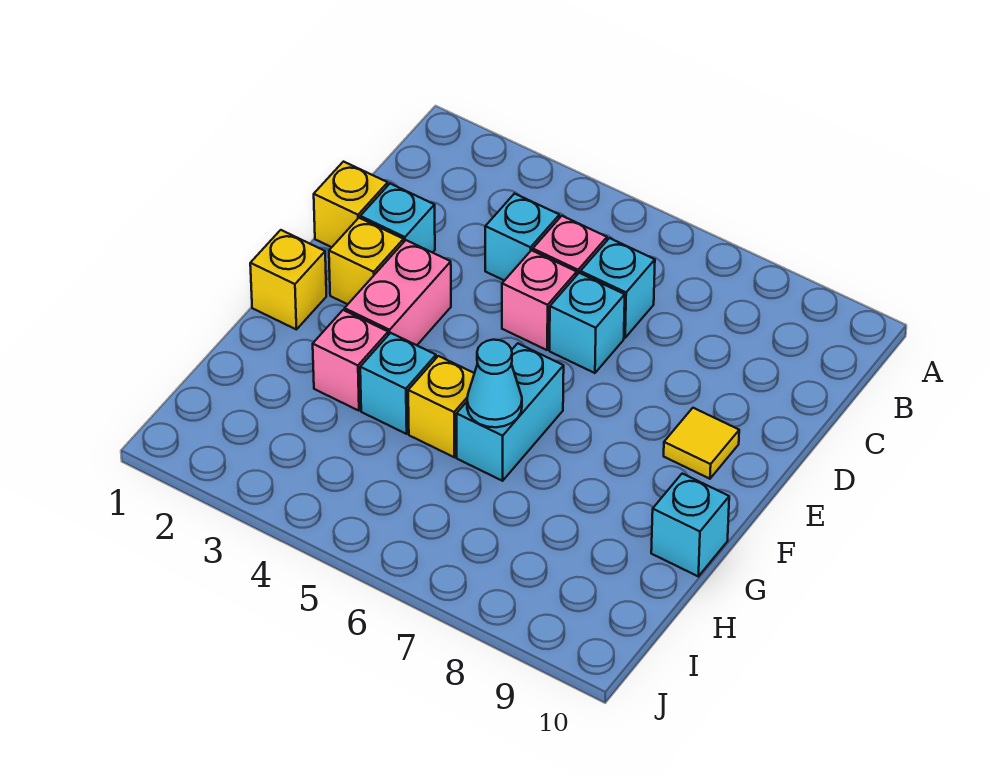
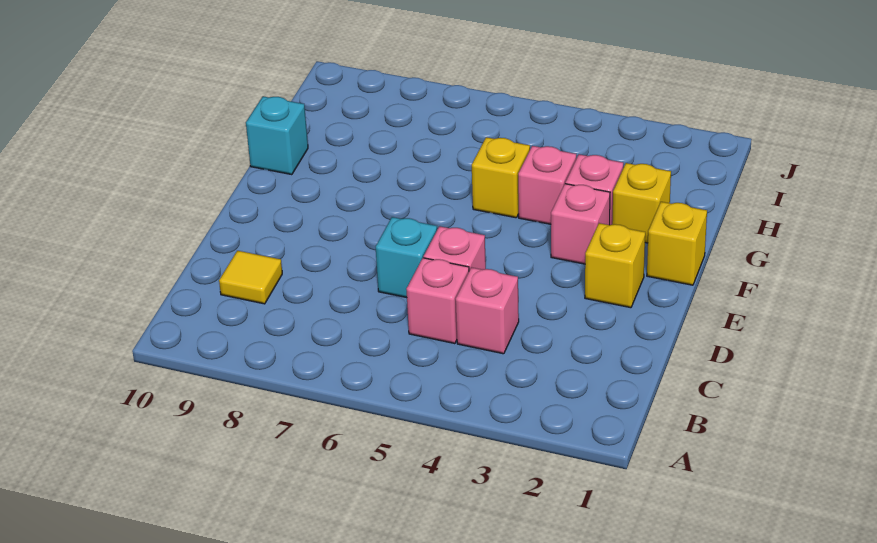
cyan 1x1 brick [485,194,559,281] -> pink 1x1 brick [456,267,519,354]
cyan 1x1 brick [581,238,655,338] -> none
yellow 1x1 brick [314,162,388,247] -> yellow 1x1 brick moved to [612,163,671,243]
cyan 1x1 brick [360,184,435,253] -> none
pink 1x2 brick [345,240,451,345] -> pink 1x1 brick [551,184,610,264]
yellow 1x1 tile [664,408,739,479] -> yellow 1x1 tile moved to [219,251,282,304]
cyan 1x2 brick [457,343,564,481] -> none
cyan 1x1 brick [360,333,436,434] -> pink 1x1 brick [518,146,576,224]
cyan 1x1 cone [467,340,522,427] -> none

